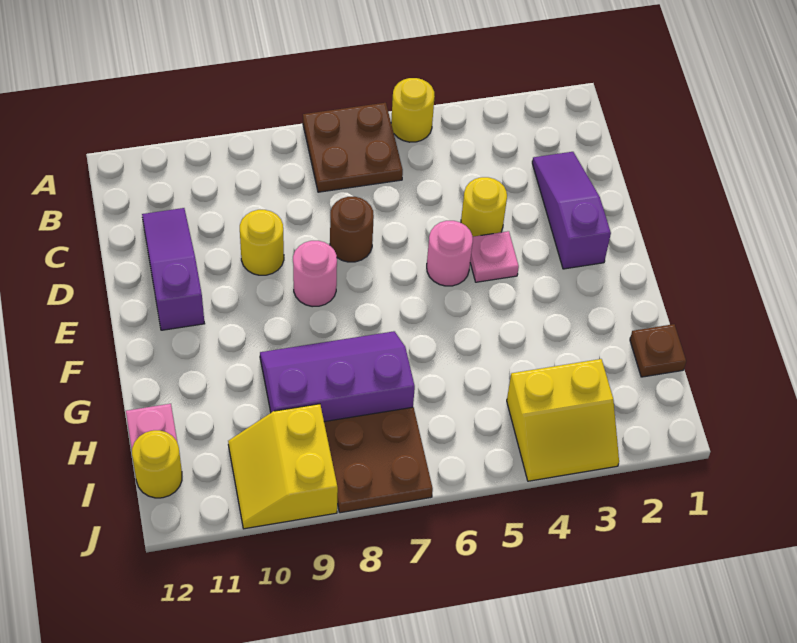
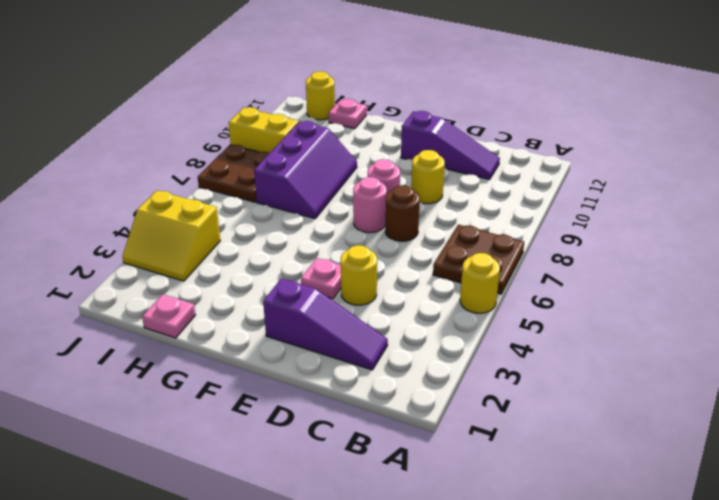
pink 1x1 round brick [427,221,473,286] -> pink 1x1 round brick moved to [353,177,387,233]
brown 1x1 plate [630,324,686,377] -> pink 1x1 plate [142,294,195,338]
yellow 2x2 slope [507,359,619,481] -> yellow 2x2 slope turned to [122,191,220,281]

